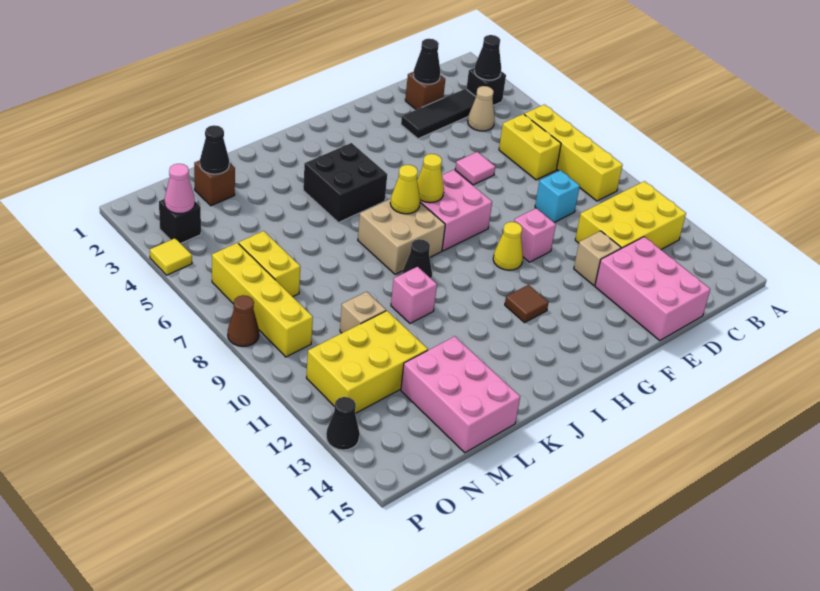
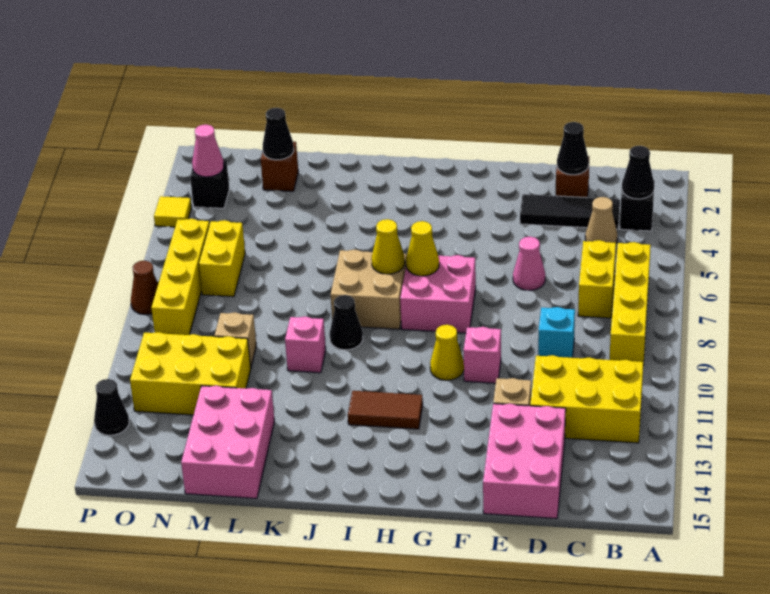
pink 1x1 tile [455,152,495,185] -> pink 1x1 cone [513,237,545,290]
brown 1x1 tile [505,285,549,323] -> brown 1x2 tile [348,391,423,429]
black 2x2 brick [303,143,387,223] -> none

